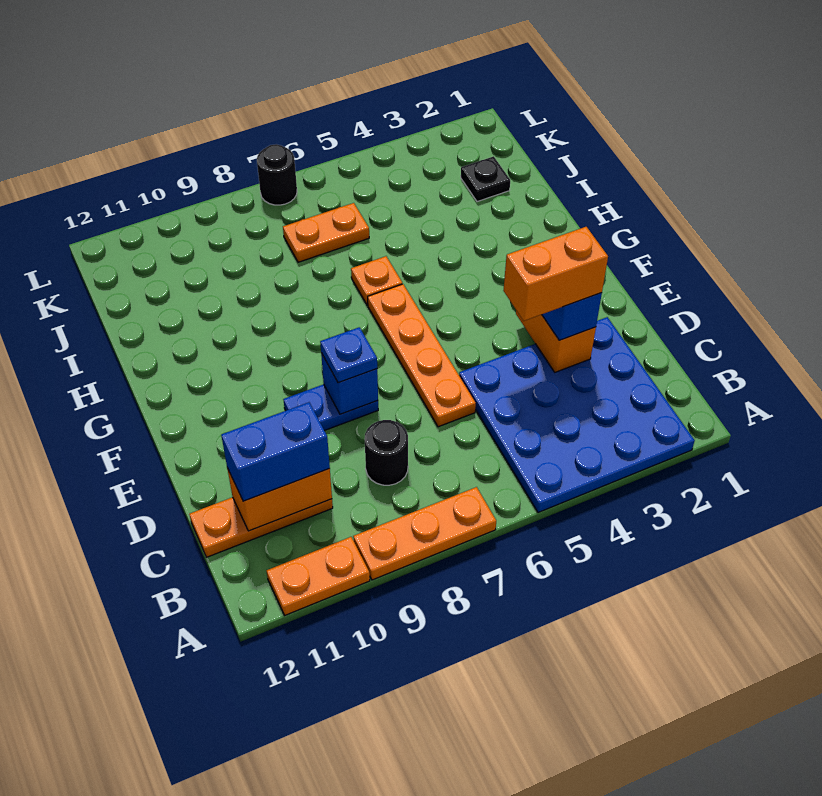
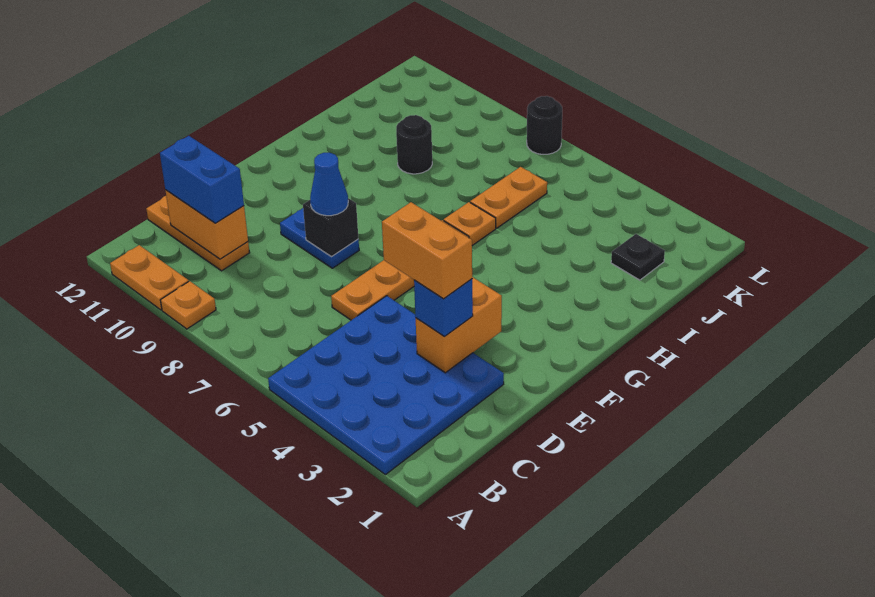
orange 1x3 plate [353,487,496,580] -> orange 1x1 plate [160,281,216,329]
black 1x1 round brick [365,420,408,485] -> black 1x1 round brick moved to [396,115,432,174]
blue 1x1 brick [321,353,378,414] -> black 1x1 brick [303,198,358,257]
blue 1x1 plate [320,327,377,383] -> blue 1x1 cone [310,153,348,216]
orange 1x2 plate [283,203,369,262] -> orange 1x2 plate turned to [470,167,547,228]

